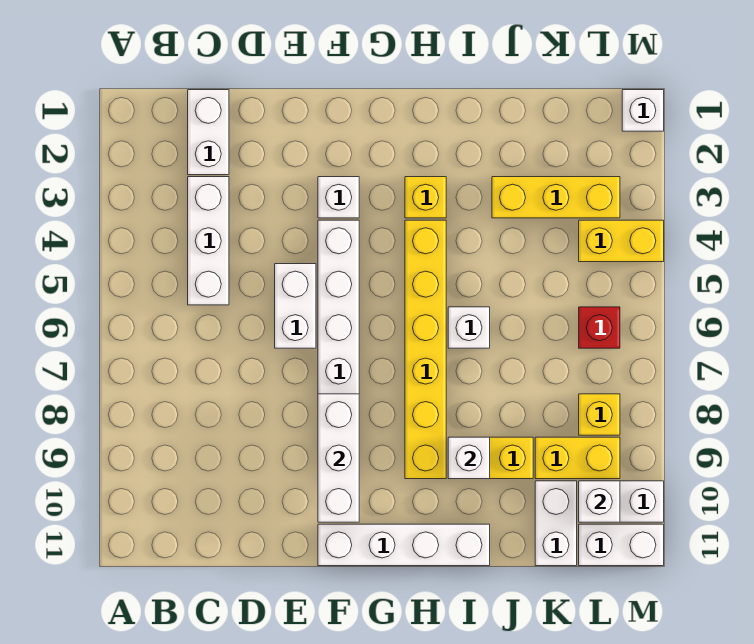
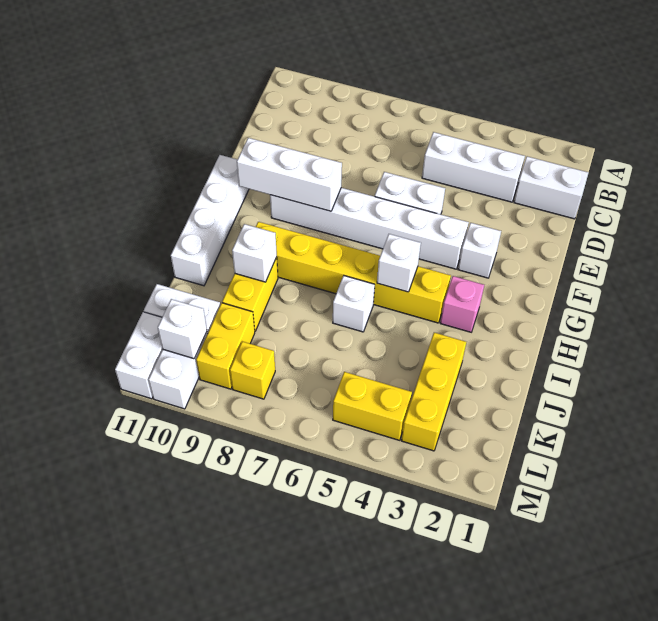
yellow 1x1 brick [405,177,446,218] -> pink 1x1 brick [440,276,484,332]
yellow 1x2 brick [579,220,664,262] -> yellow 1x2 brick turned to [333,372,412,440]
red 1x1 brick [579,307,620,348] -> none
white 1x1 brick [622,90,664,131] -> white 1x1 brick moved to [377,234,421,292]

